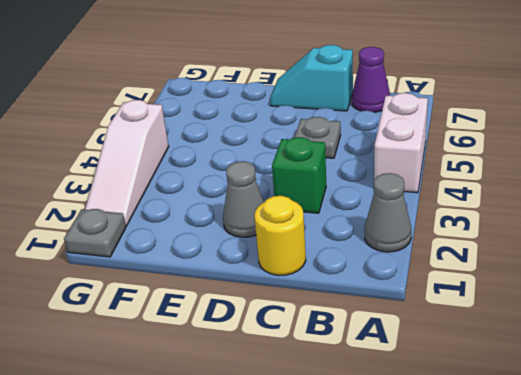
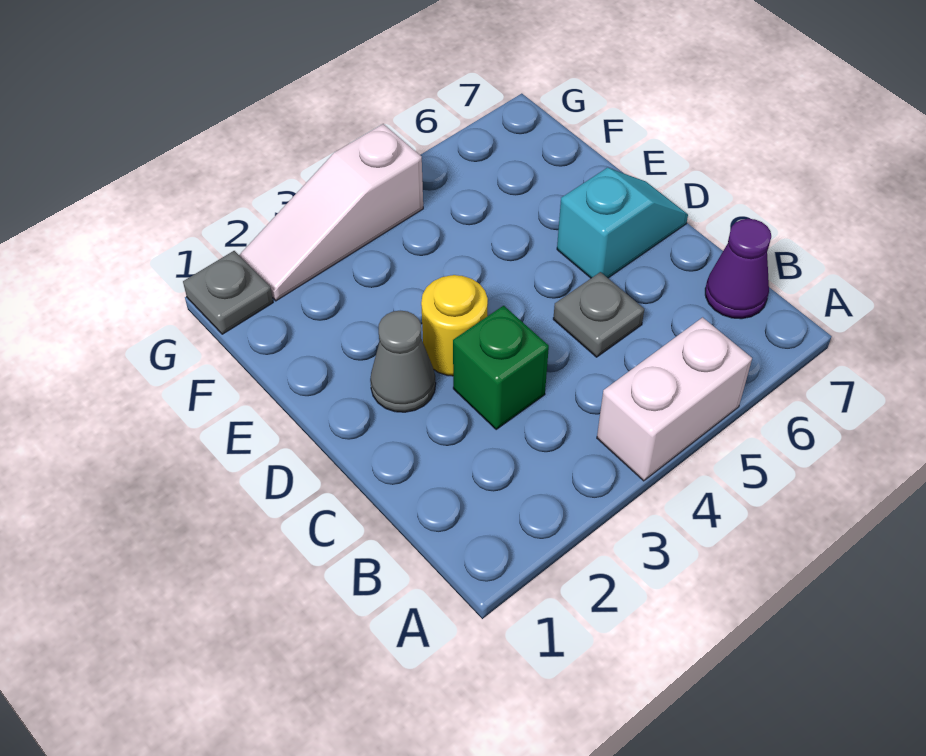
grey 1x1 cone [365,173,411,252] -> none
yellow 1x1 round brick [254,196,306,275] -> yellow 1x1 round brick moved to [421,275,488,376]
cyan 1x2 slope [270,45,353,111] -> cyan 1x2 slope turned to [557,168,688,278]

